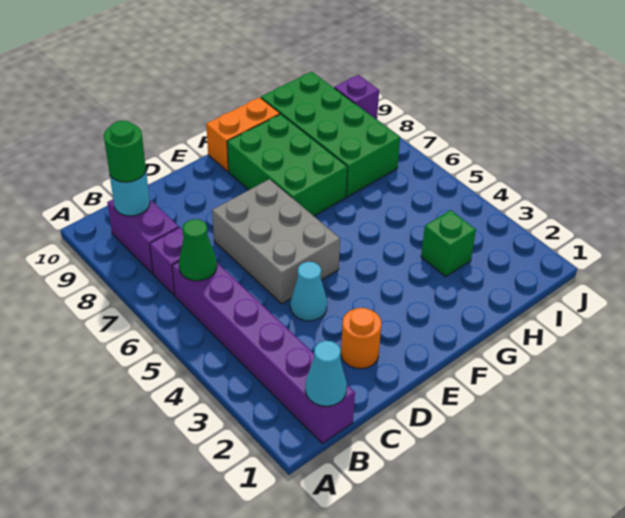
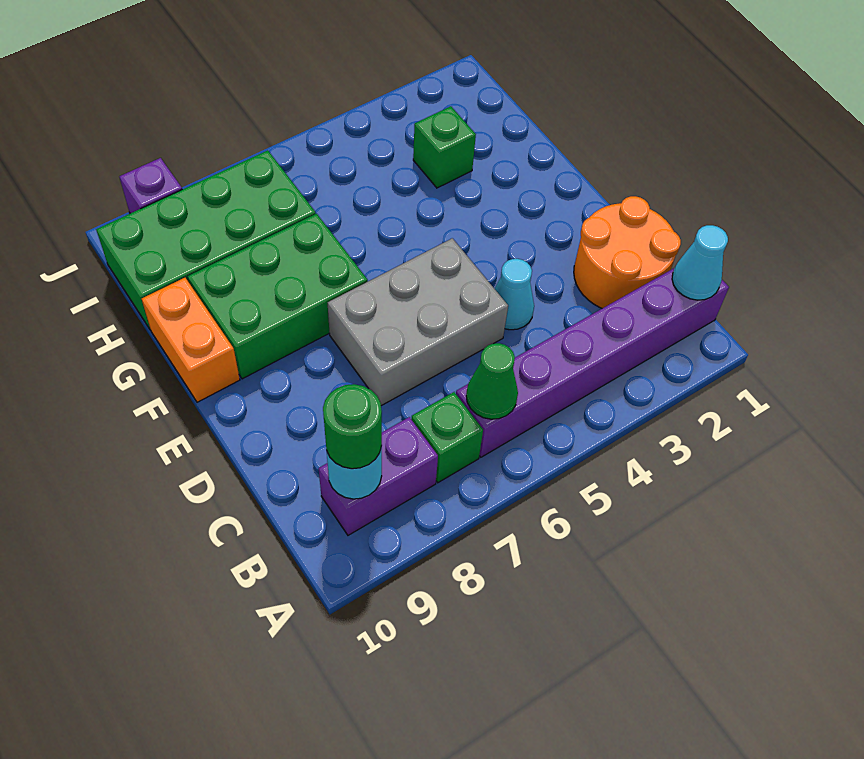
purple 1x1 brick [150,227,184,295] -> green 1x1 brick [411,392,483,483]
orange 1x1 round brick [341,308,381,369] -> orange 2x2 round brick [574,196,681,308]

